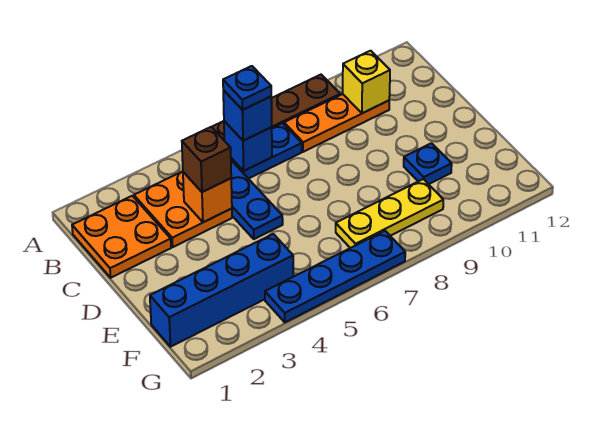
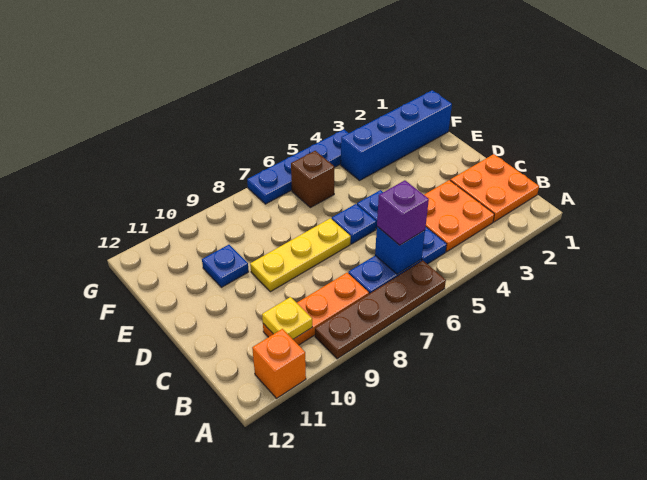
blue 1x1 brick [223,90,272,141] -> purple 1x1 brick [377,180,429,245]
blue 1x1 plate [223,66,271,110] -> blue 1x1 plate moved to [332,204,376,244]
yellow 1x1 brick [343,51,390,113] -> yellow 1x1 plate [262,297,312,339]
orange 1x1 brick [183,172,232,222] -> orange 1x1 brick moved to [252,329,306,398]
brown 1x1 brick [182,127,231,192] -> brown 1x1 brick moved to [291,151,334,208]
yellow 1x3 plate [336,179,443,248] -> yellow 1x3 plate moved to [250,218,351,292]

